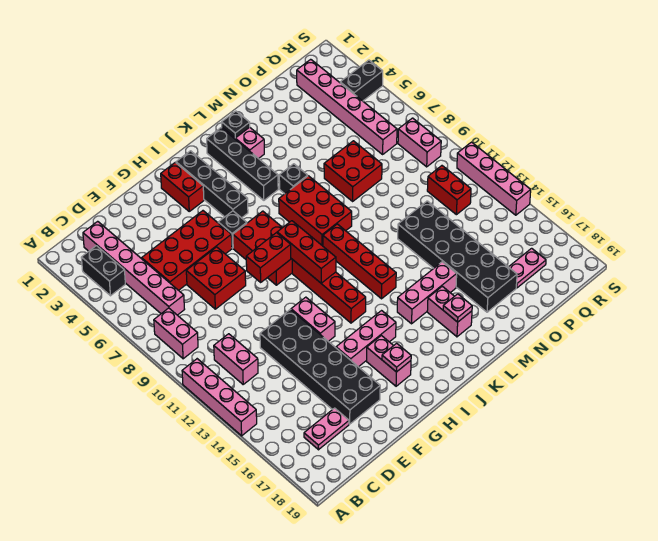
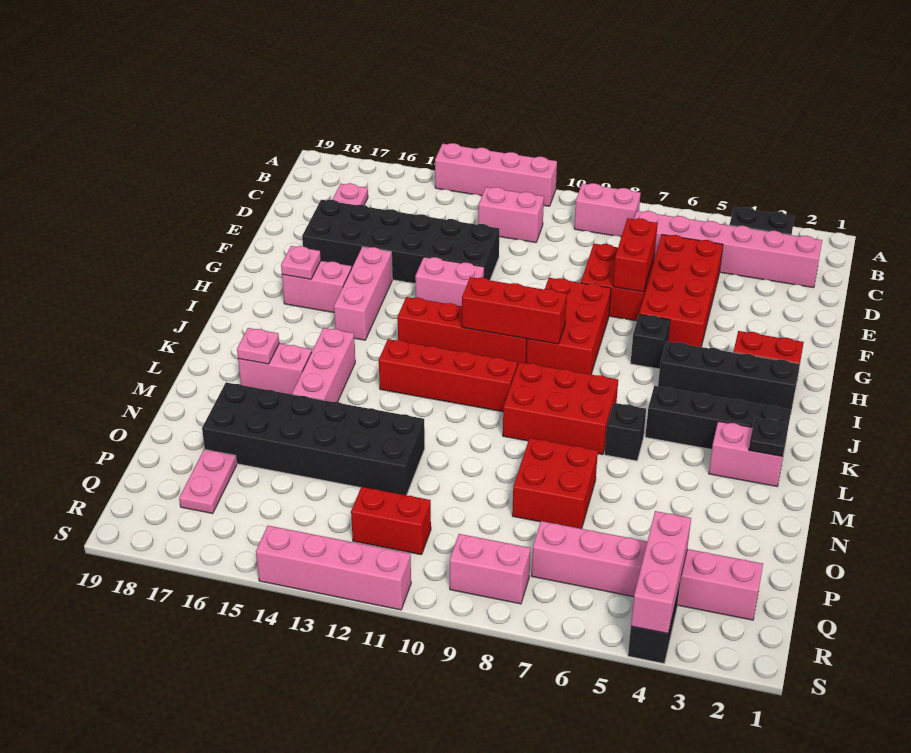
red 1x2 brick [246,233,291,282] -> red 1x2 brick moved to [613,218,658,292]
red 2x3 brick [233,211,292,285] -> red 2x3 brick turned to [526,278,611,375]
none -> pink 1x3 brick [631,511,691,634]

